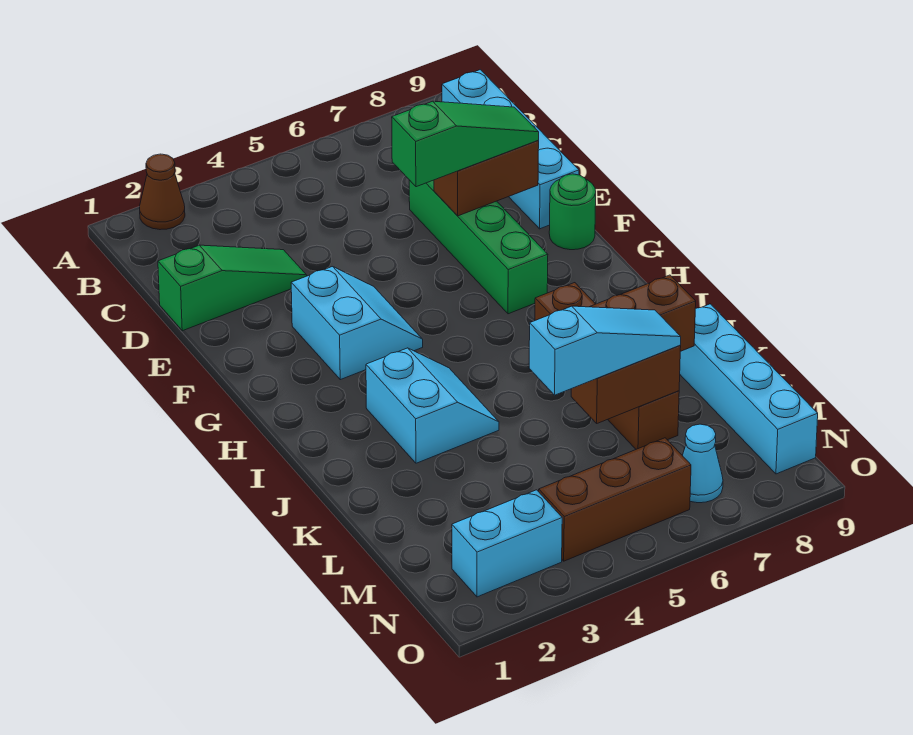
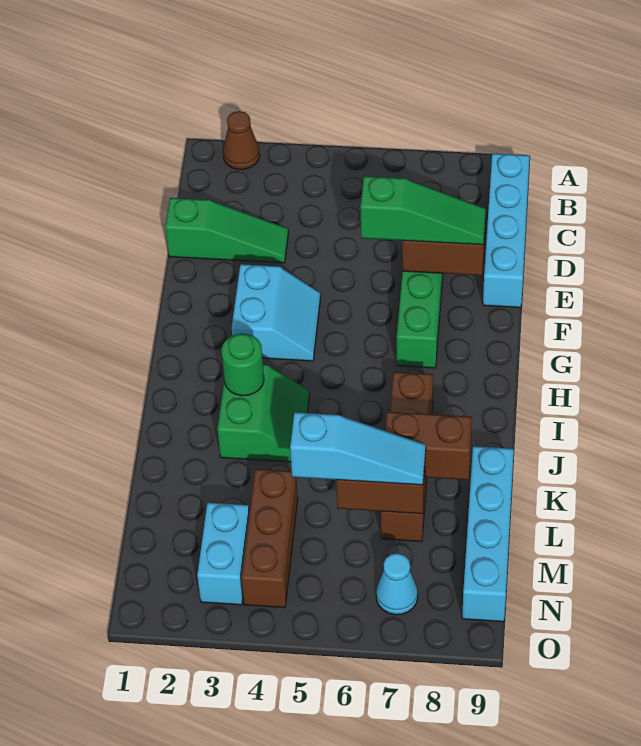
green 1x1 round brick [549,174,596,250] -> green 1x1 round brick moved to [222,334,264,396]
cyan 2x2 slope [366,348,499,463] -> green 2x2 slope [217,365,309,462]
cyan 1x2 brick [452,490,562,597] -> cyan 1x2 brick turned to [197,503,249,605]
brown 1x3 brick [539,438,691,561] -> brown 1x3 brick turned to [241,469,298,608]

